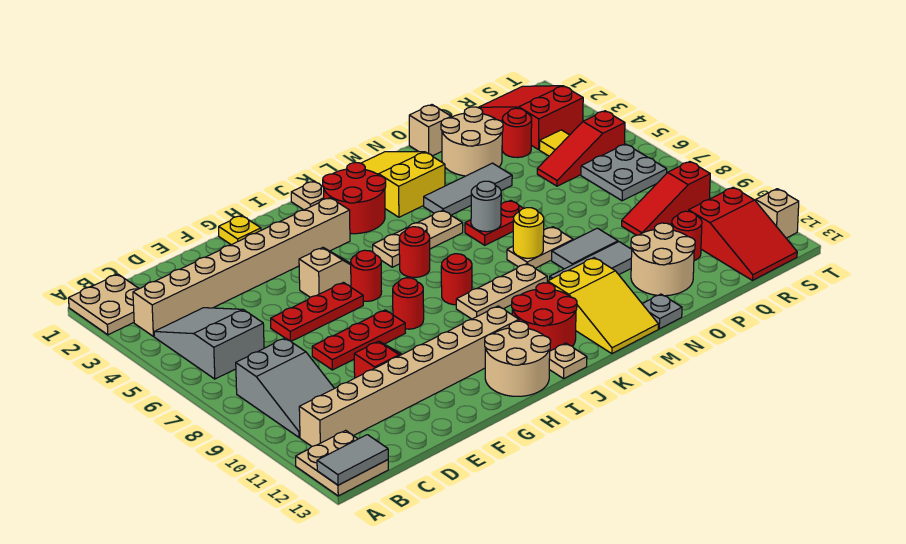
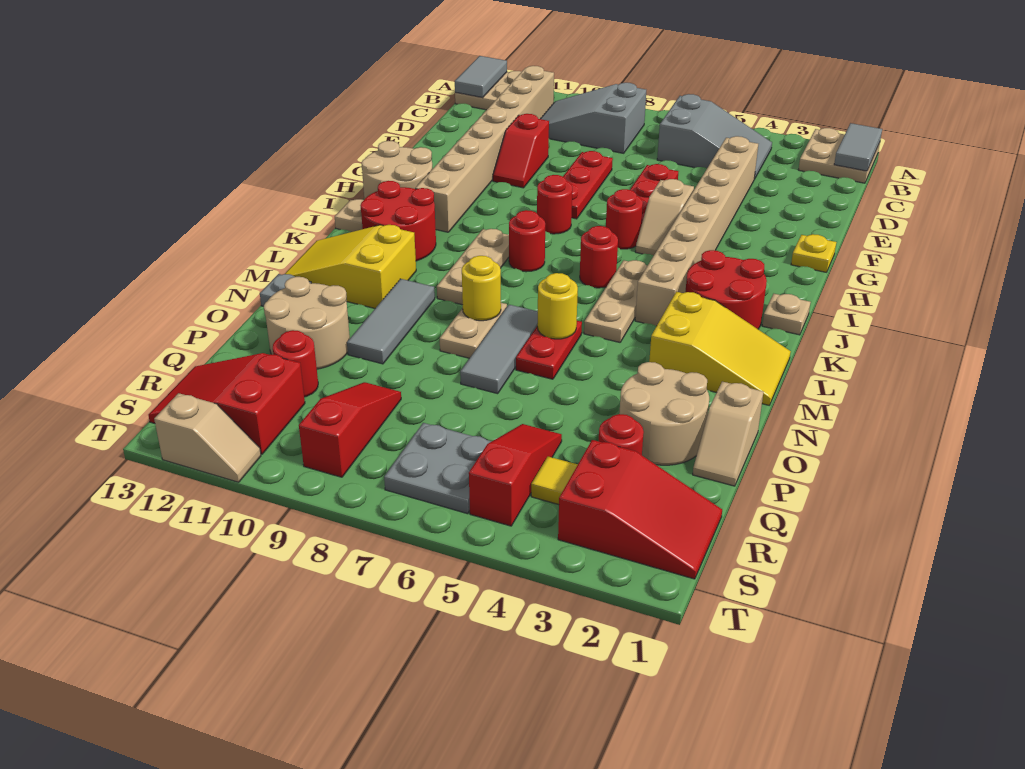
tan 1x8 brick [133,198,350,337] -> tan 1x8 brick moved to [635,136,758,326]
grey 1x3 tile [424,163,512,215] -> grey 1x3 tile moved to [460,305,538,394]
grey 1x1 round brick [471,181,501,232] -> yellow 1x1 round brick [537,273,578,339]
grey 1x2 tile [552,228,618,269] -> grey 1x2 tile moved to [834,123,882,171]

